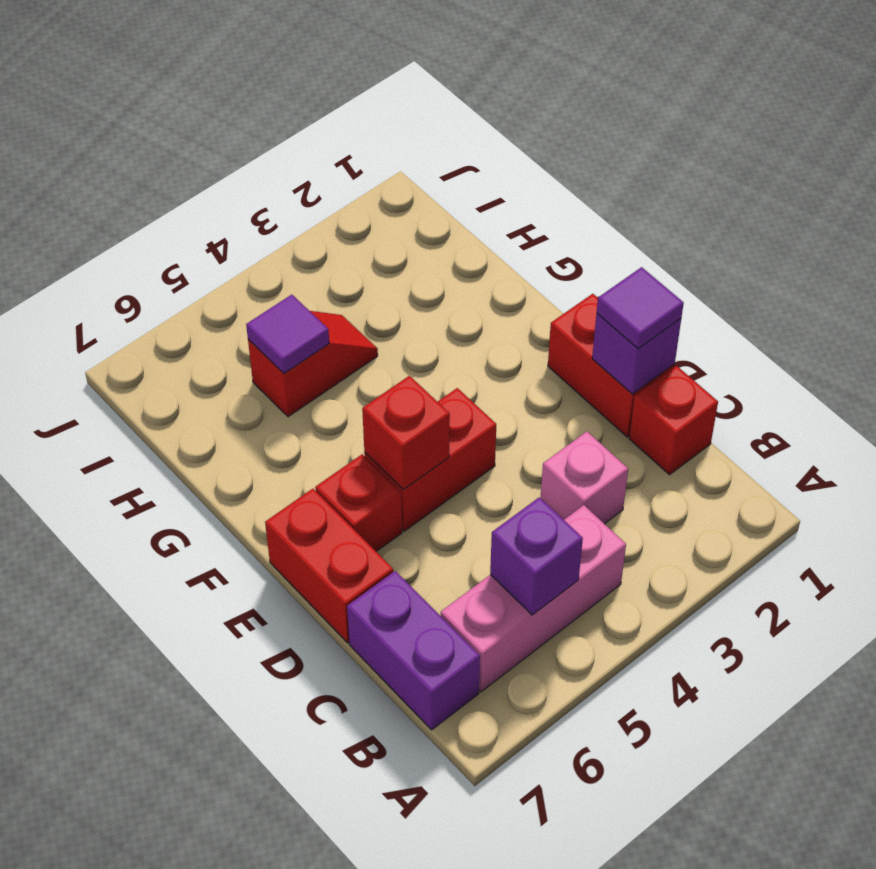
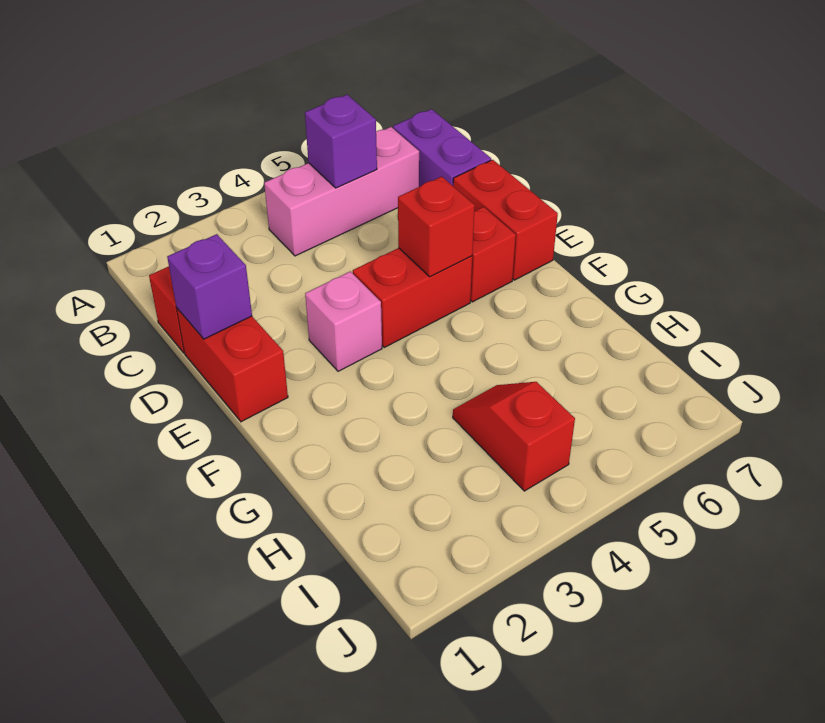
pink 1x1 brick [541,432,628,524] -> pink 1x1 brick moved to [305,271,382,371]
purple 1x1 tile [597,267,684,349] -> none
red 1x2 slope [248,311,378,417] -> red 1x2 slope turned to [453,382,575,491]
purple 1x1 tile [246,295,329,373] -> none

